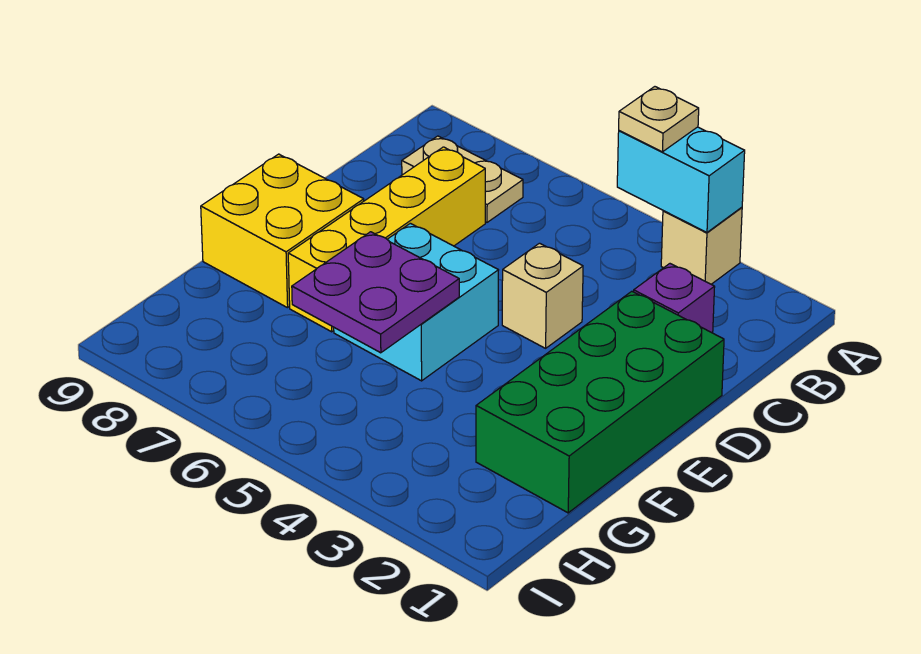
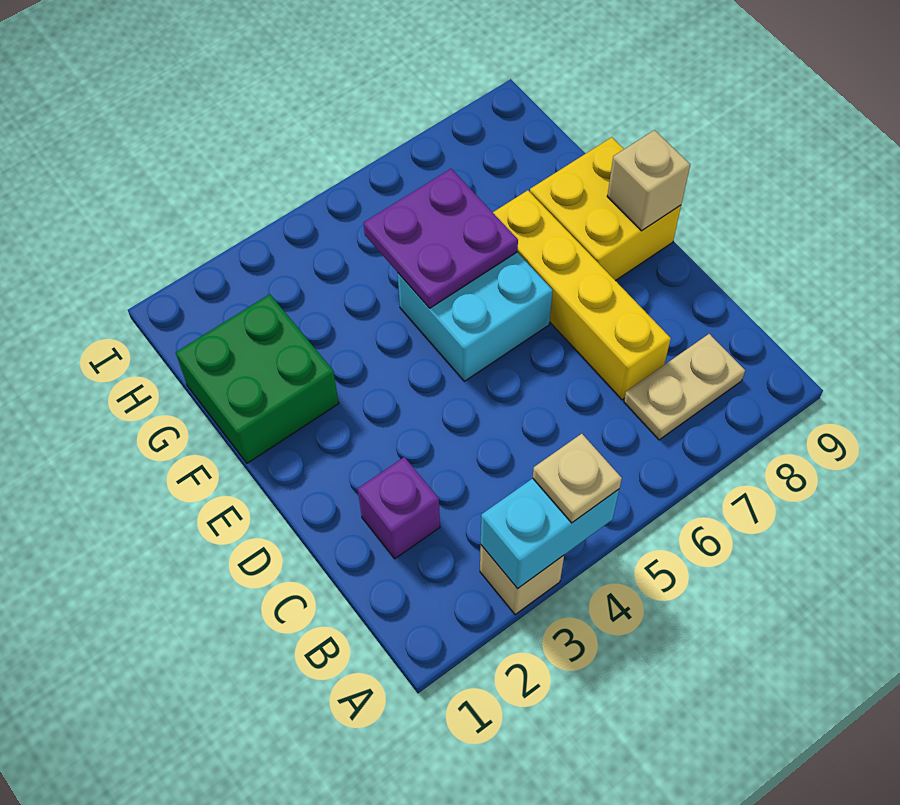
green 2x4 brick [476,291,724,513] -> green 2x2 brick [176,294,339,463]
tan 1x1 brick [502,243,583,348] -> tan 1x1 brick moved to [607,130,690,231]

